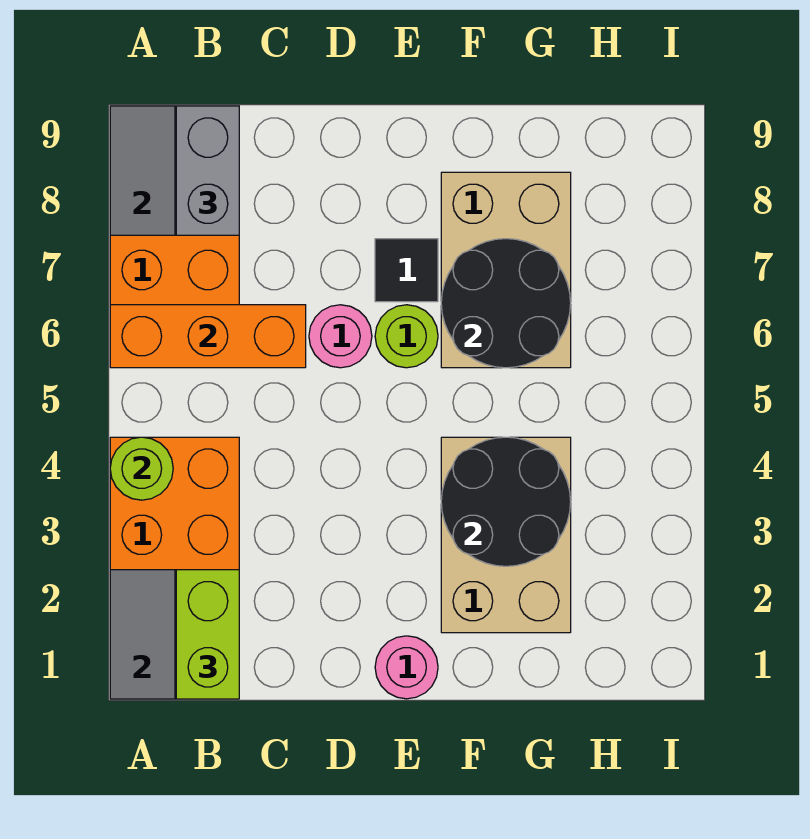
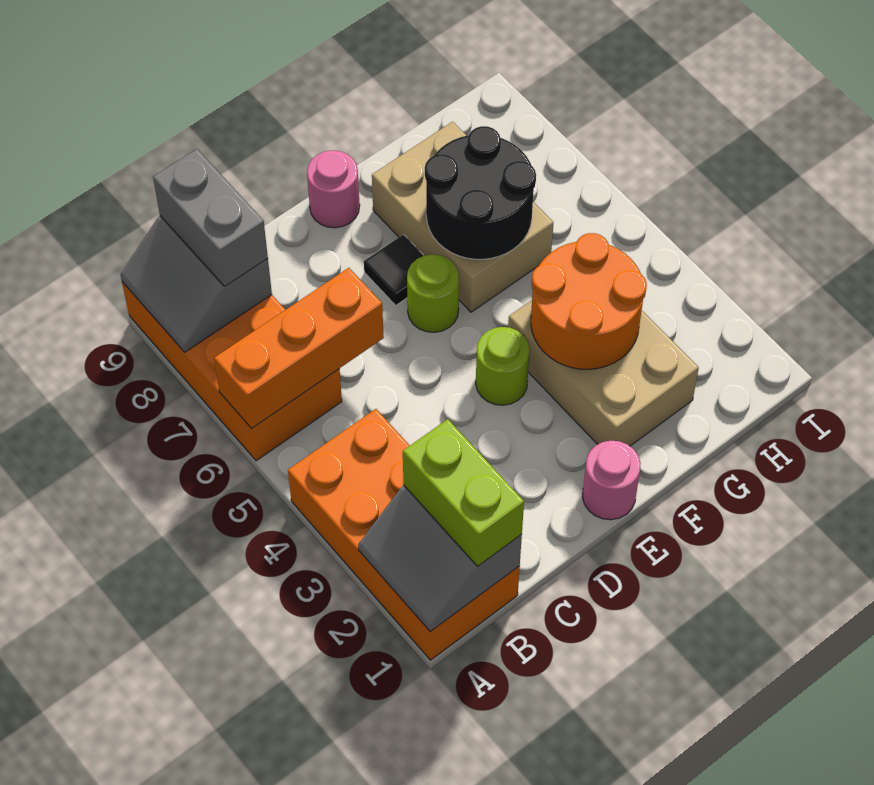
lime 1x1 round brick [110,437,173,500] -> lime 1x1 round brick moved to [476,327,530,405]
pink 1x1 round brick [309,305,372,368] -> pink 1x1 round brick moved to [307,150,360,228]
black 2x2 round brick [441,437,571,566] -> orange 2x2 round brick [531,233,647,369]

